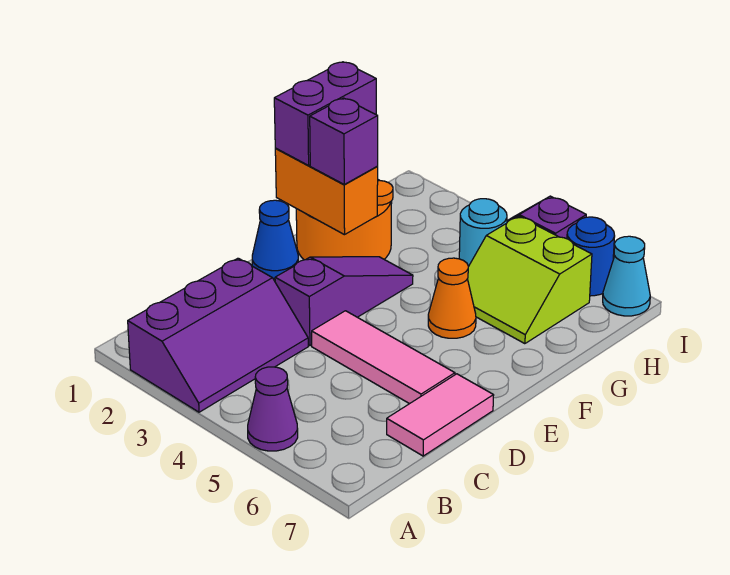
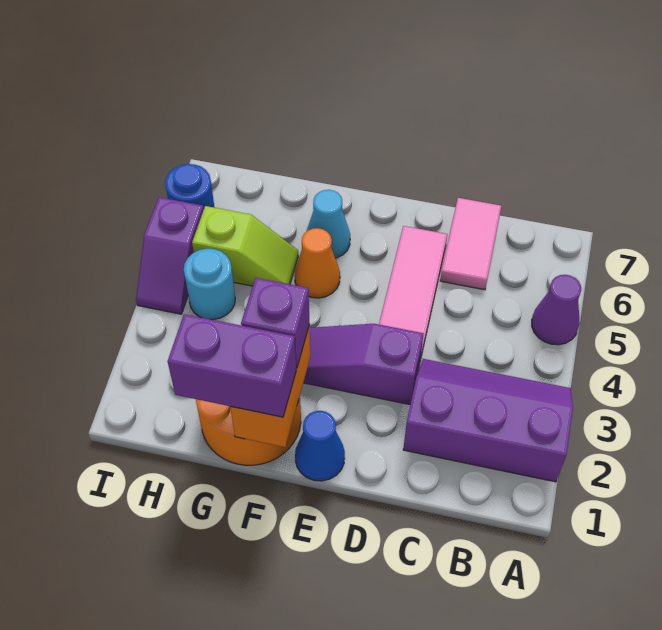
pink 1x2 tile [387,374,494,456] -> pink 1x2 tile turned to [440,198,501,290]
lime 2x2 slope [468,216,592,344] -> lime 1x2 slope [192,206,298,286]
cyan 1x1 cone [603,236,650,316] -> cyan 1x1 cone moved to [306,190,350,258]

